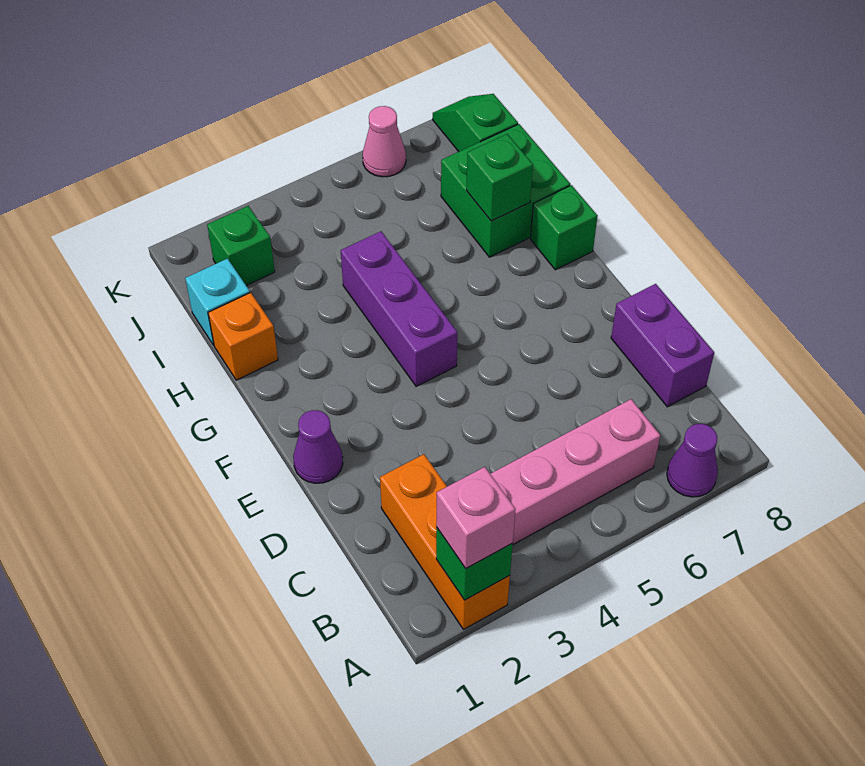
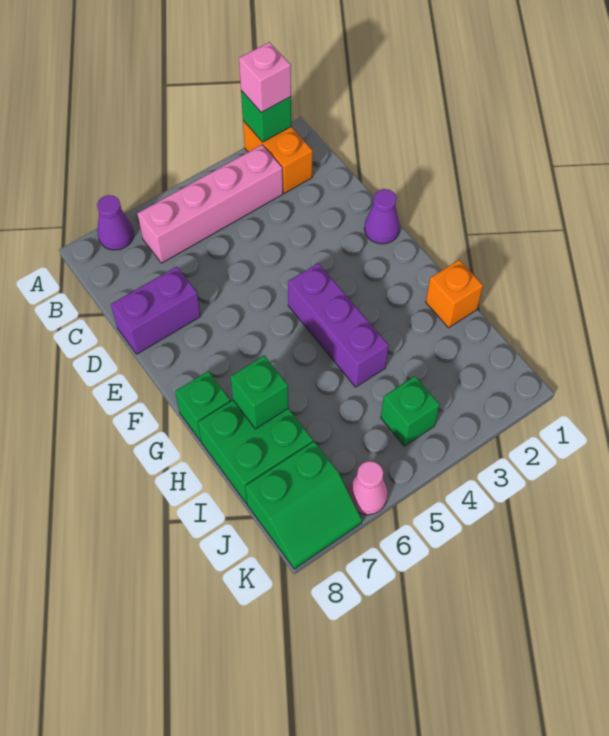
orange 1x3 brick [380,454,510,630] -> orange 1x2 brick [243,121,313,193]
purple 1x2 brick [611,284,714,407] -> purple 1x2 brick turned to [111,266,201,354]
cyan 1x1 brick [185,259,250,345] -> none
green 1x1 brick [207,206,275,286] -> green 1x1 brick moved to [381,376,440,446]
green 1x2 slope [433,94,518,152] -> green 2x2 slope [245,441,362,569]

